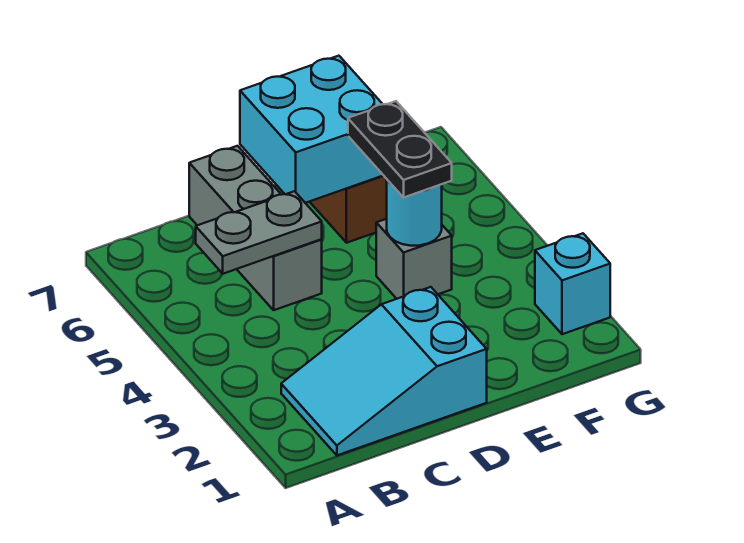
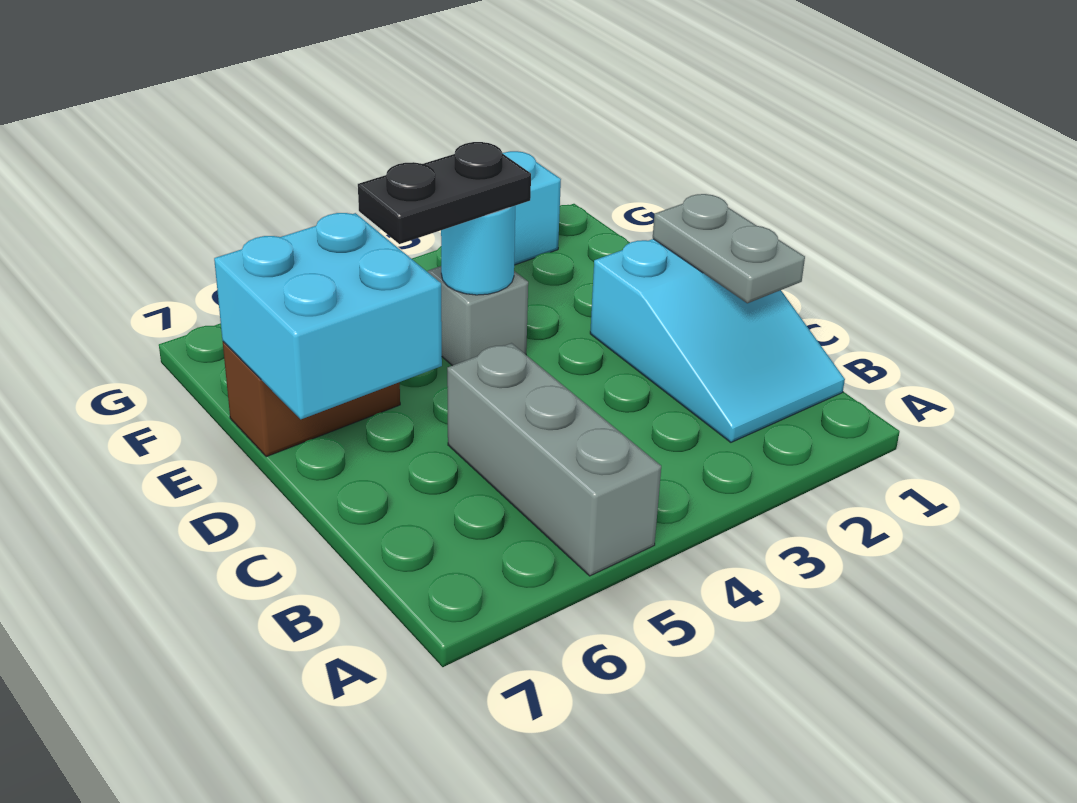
grey 1x2 plate [196,191,322,274] -> grey 1x2 plate moved to [653,194,805,303]
grey 1x3 brick [189,146,322,310] -> grey 1x3 brick turned to [447,343,661,576]

